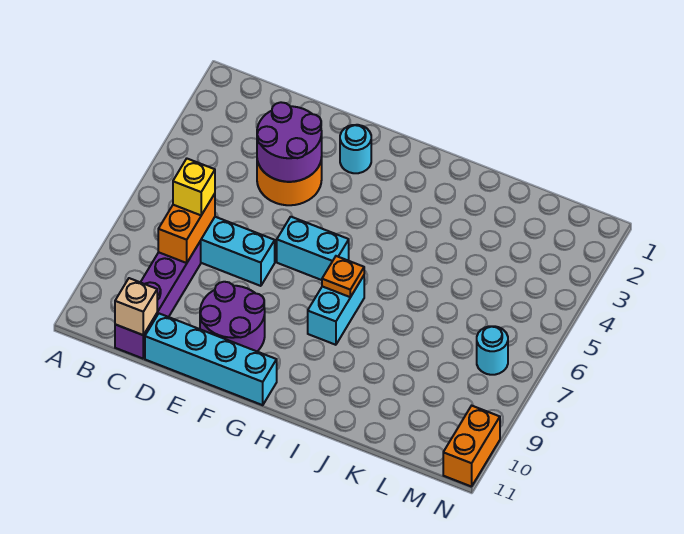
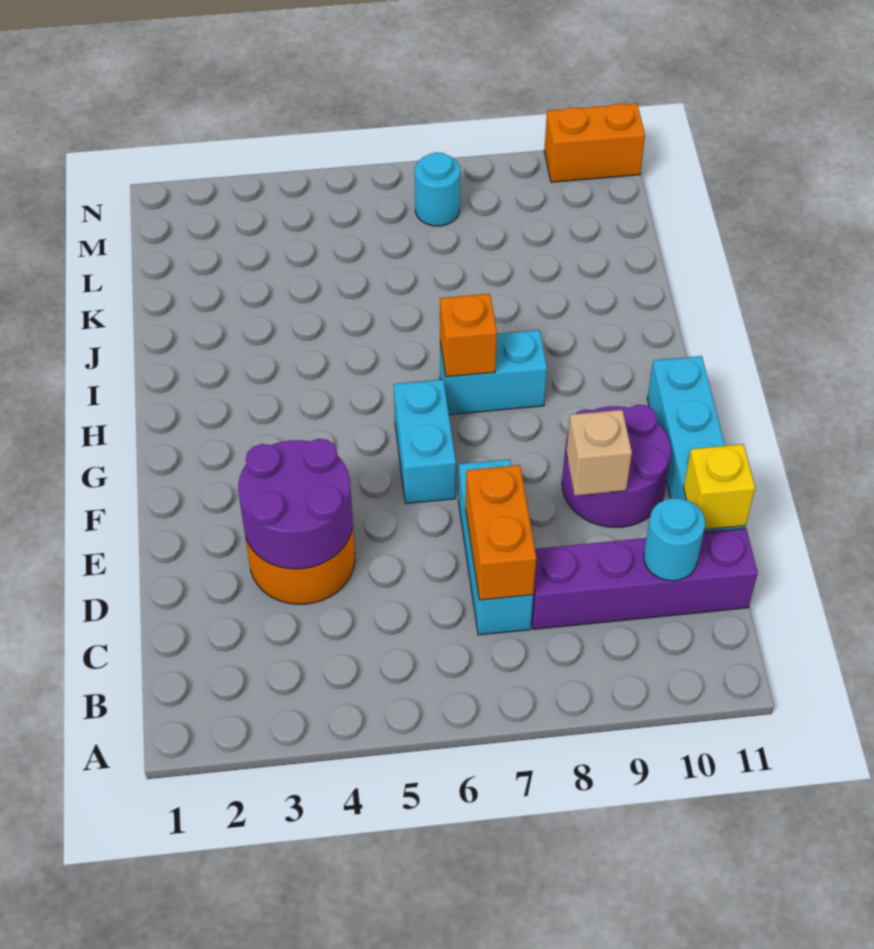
orange 1x2 brick [158,194,215,263] -> orange 1x2 brick turned to [466,465,536,600]
yellow 1x1 brick [173,159,215,215] -> yellow 1x1 brick moved to [683,444,755,530]
tan 1x1 brick [115,278,157,335] -> tan 1x1 brick moved to [566,410,632,496]
cyan 1x1 round brick [340,125,371,173] -> cyan 1x1 round brick moved to [644,498,705,581]
orange 1x1 plate [322,256,364,297] -> orange 1x1 brick [440,294,497,377]

